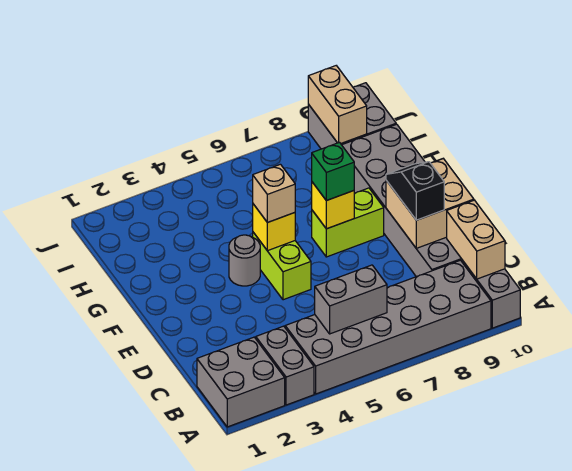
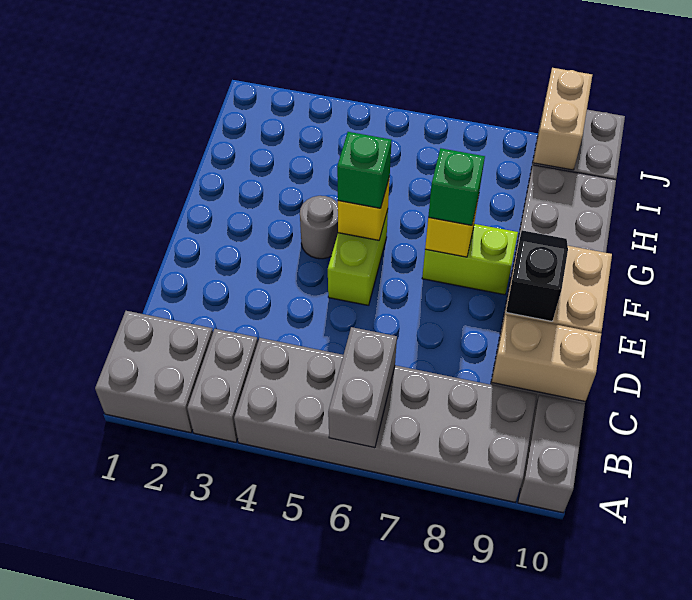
grey 1x2 brick [315,265,387,334] -> grey 1x2 brick turned to [328,327,397,448]
tan 1x2 brick [447,200,505,279] -> tan 1x2 brick turned to [492,315,601,402]
tan 1x1 brick [253,164,295,222] -> green 1x1 brick [337,132,391,208]

